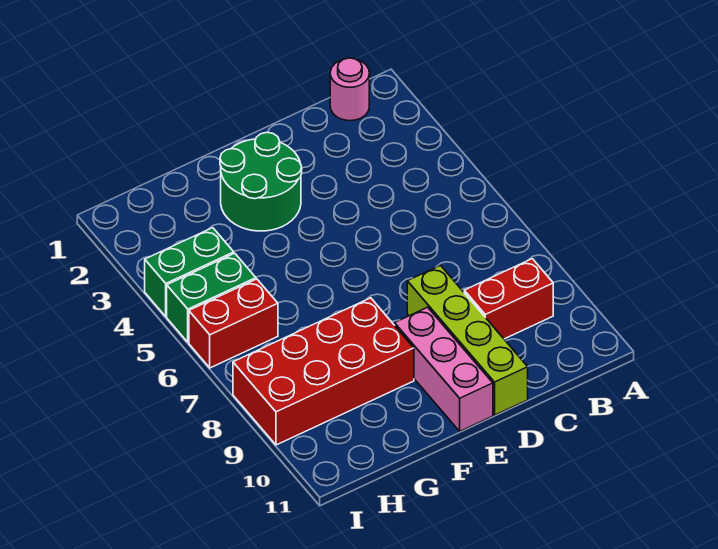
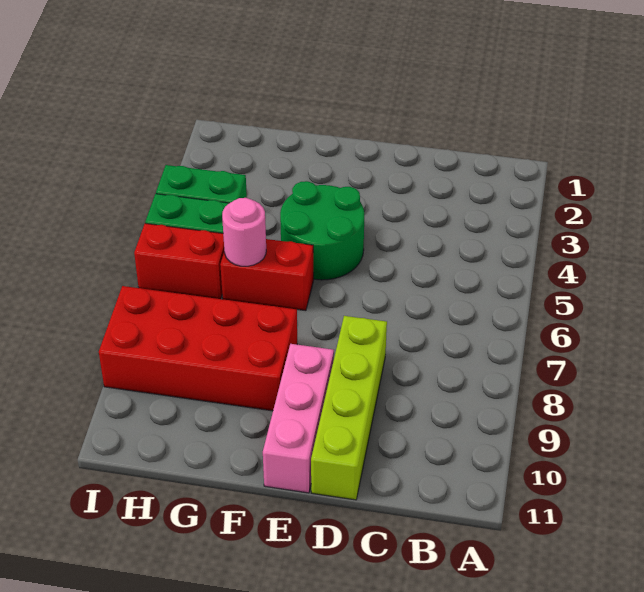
pink 1x1 round brick [330,58,369,121] -> pink 1x1 round brick moved to [222,198,266,266]
red 1x2 brick [464,259,553,339] -> red 1x2 brick moved to [220,239,314,311]
green 2x2 round brick [220,132,302,231] -> green 2x2 round brick moved to [280,181,364,280]

